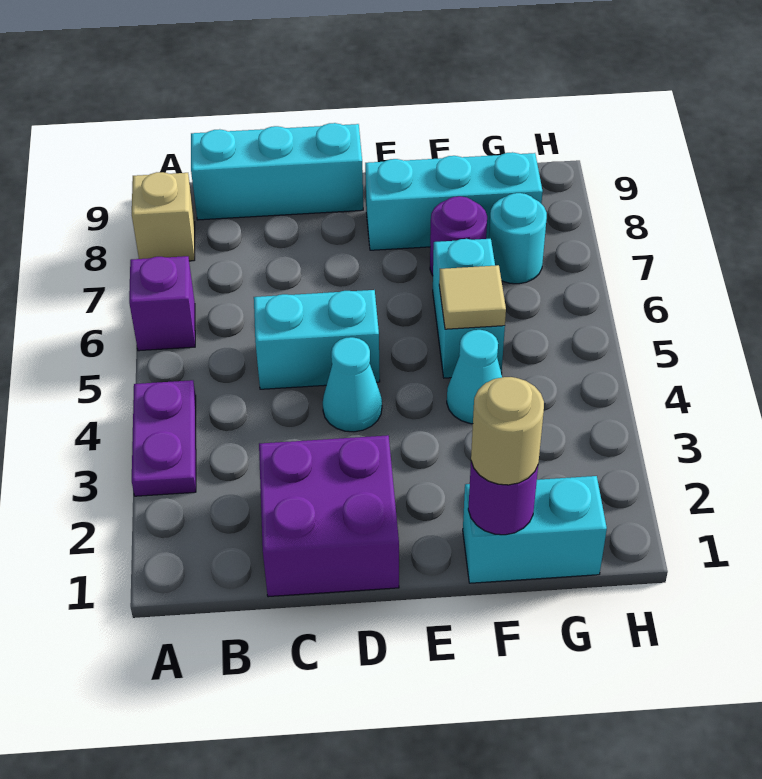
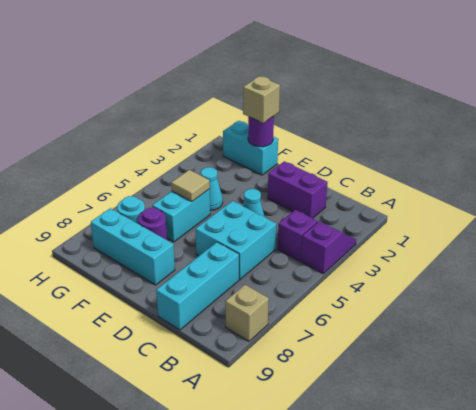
purple 1x2 plate [132,380,196,496] -> purple 1x2 slope [301,221,356,274]
purple 1x1 brick [129,256,195,351] -> purple 1x1 brick moved to [278,210,318,261]
cyan 1x3 brick [191,123,363,220] -> cyan 1x3 brick turned to [156,242,239,330]
purple 2x2 brick [259,435,399,597] -> purple 1x2 brick [268,161,328,218]
cyan 1x2 brick [254,290,380,389] -> cyan 2x2 brick [195,201,276,279]
tan 1x1 round brick [471,377,544,485] -> tan 1x1 brick [243,76,280,123]

